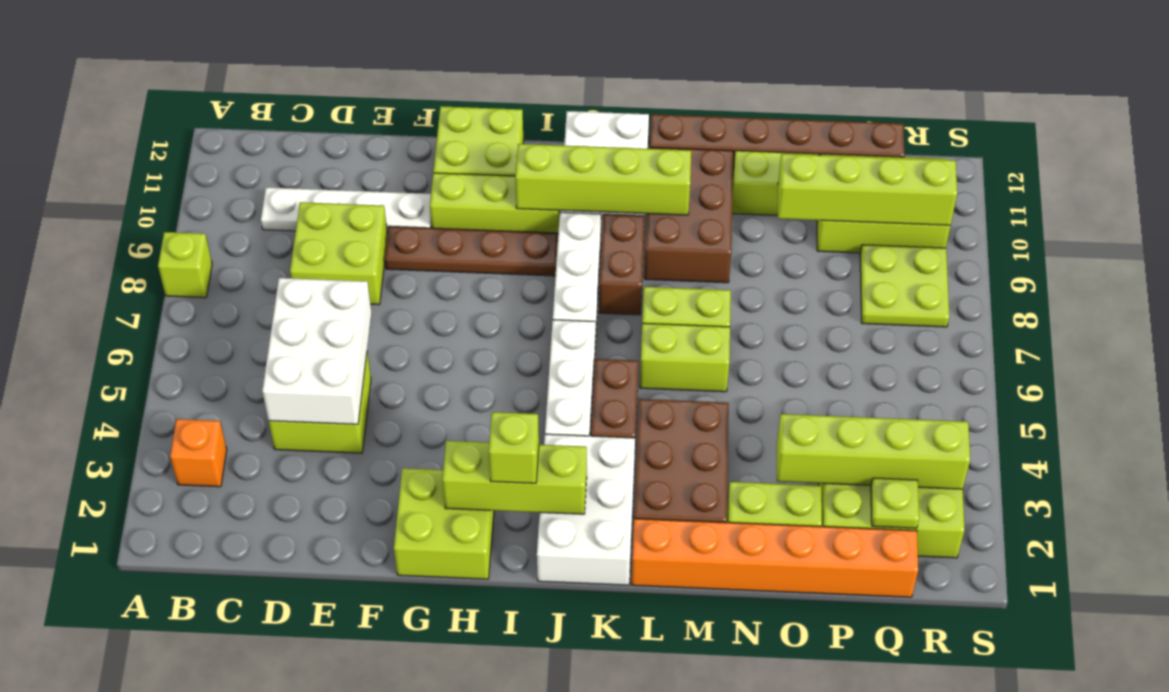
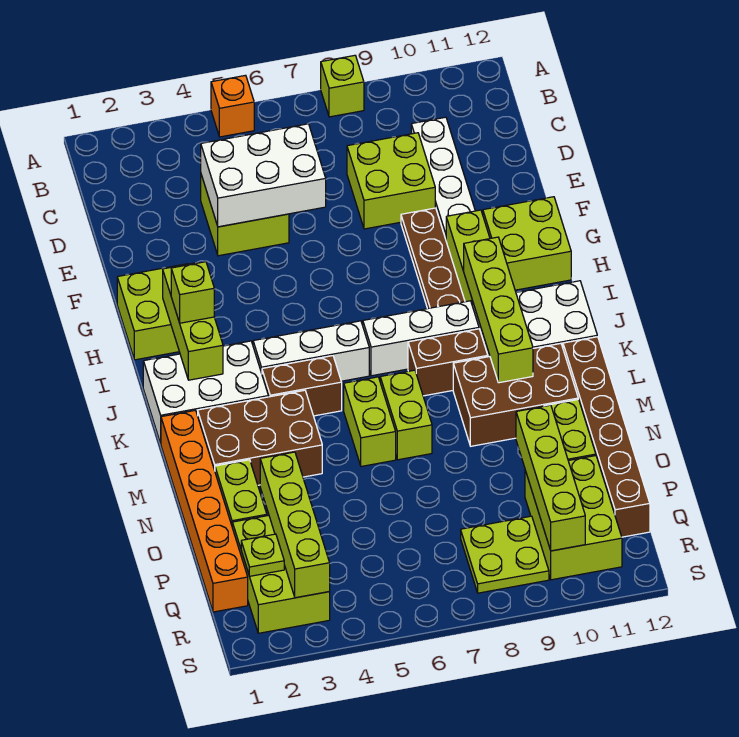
orange 1x1 brick [170,419,227,487] -> orange 1x1 brick moved to [211,75,254,137]

